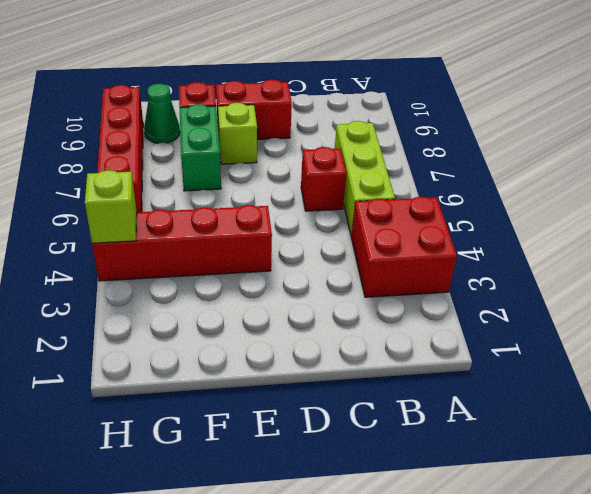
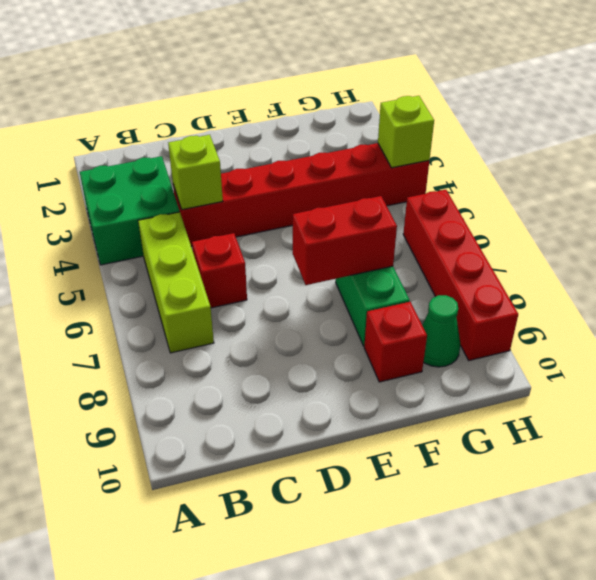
red 2x2 brick [351,196,457,297] -> green 2x2 brick [80,156,180,265]
red 1x2 brick [216,80,292,139] -> red 1x2 brick moved to [293,196,397,285]
red 1x4 brick [92,205,272,281] -> red 1x6 brick [173,143,429,246]
lime 1x1 brick [218,103,257,164] -> lime 1x1 brick moved to [168,135,223,210]

